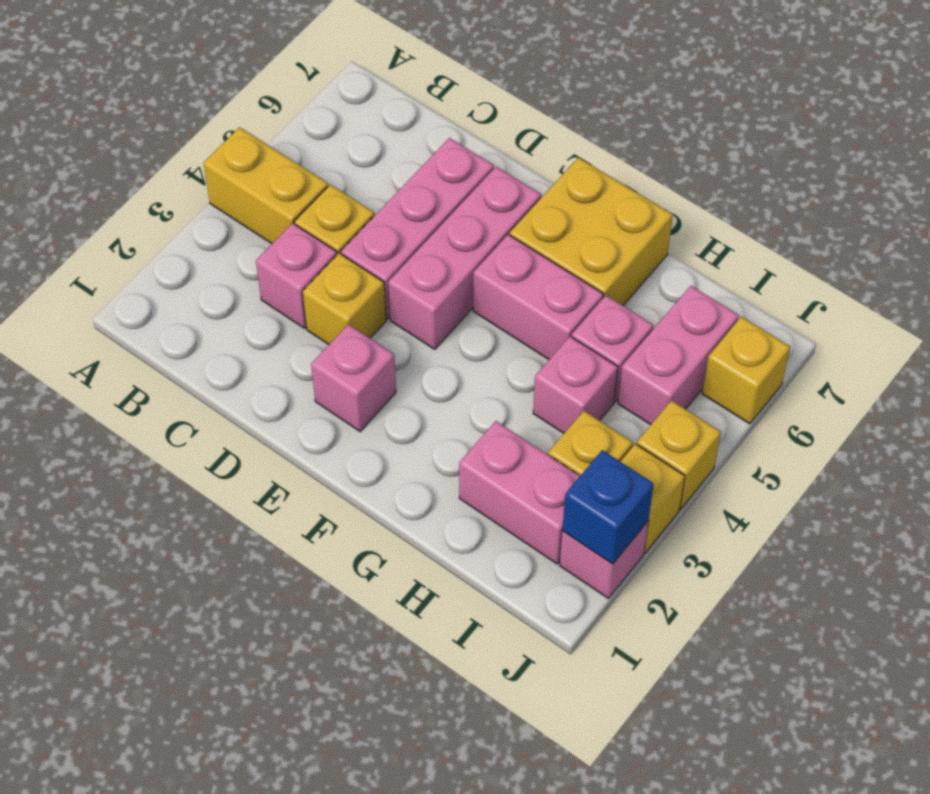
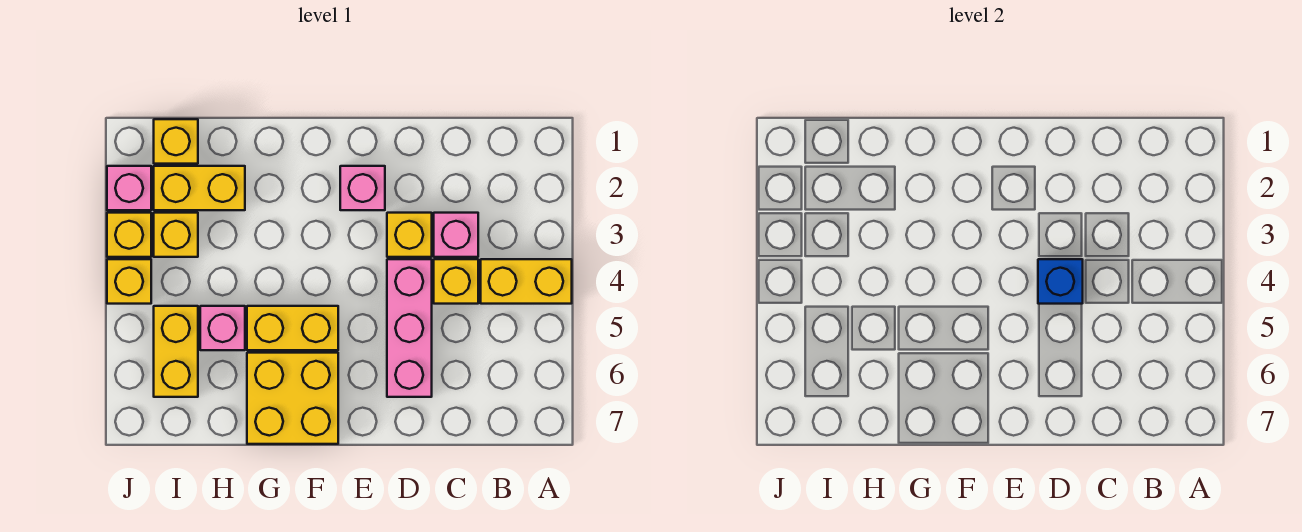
pink 1x3 brick [388,167,541,349] -> none
pink 1x2 brick [473,235,603,359] -> yellow 1x2 brick [247,306,338,350]
pink 1x2 brick [459,421,580,564] -> yellow 1x2 brick [154,166,245,210]
pink 1x1 brick [533,336,618,433] -> none
pink 1x2 brick [618,286,739,425] -> yellow 1x2 brick [154,306,198,397]
blue 1x1 brick [562,450,654,564] -> blue 1x1 brick moved to [1038,259,1083,304]
yellow 1x1 brick [702,317,790,424] -> yellow 1x1 brick moved to [154,119,198,164]

